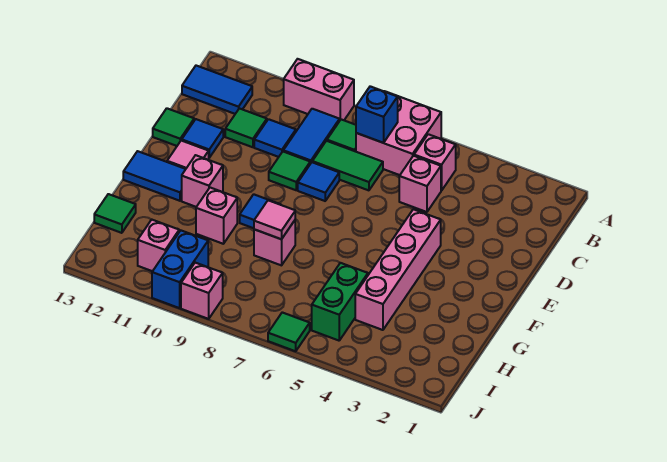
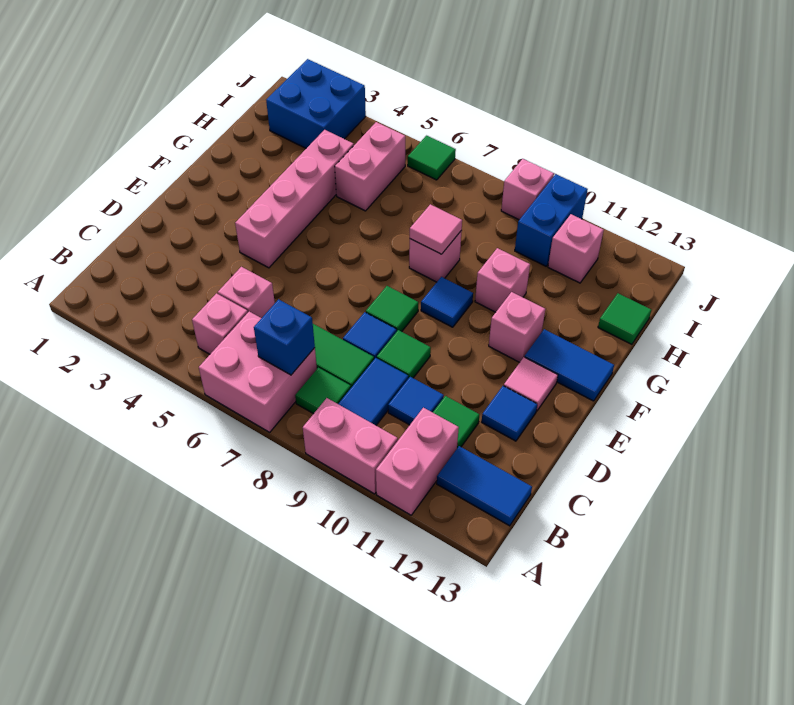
none -> pink 1x2 brick [376,408,459,515]
green 1x1 tile [153,108,194,146] -> green 1x1 tile moved to [366,286,418,332]
green 1x2 brick [312,263,368,341] -> pink 1x2 brick [335,122,405,211]
none -> blue 2x2 brick [266,59,366,148]

